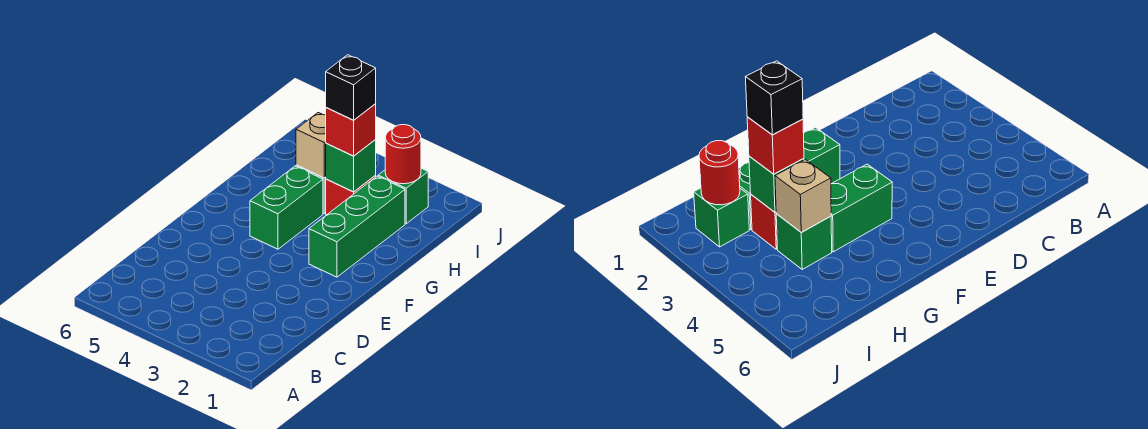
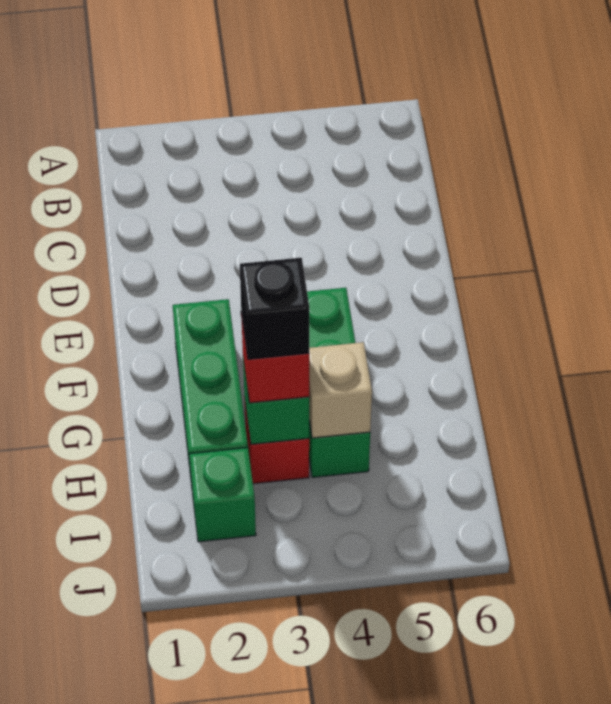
red 1x1 round brick [385,125,421,184] -> none

